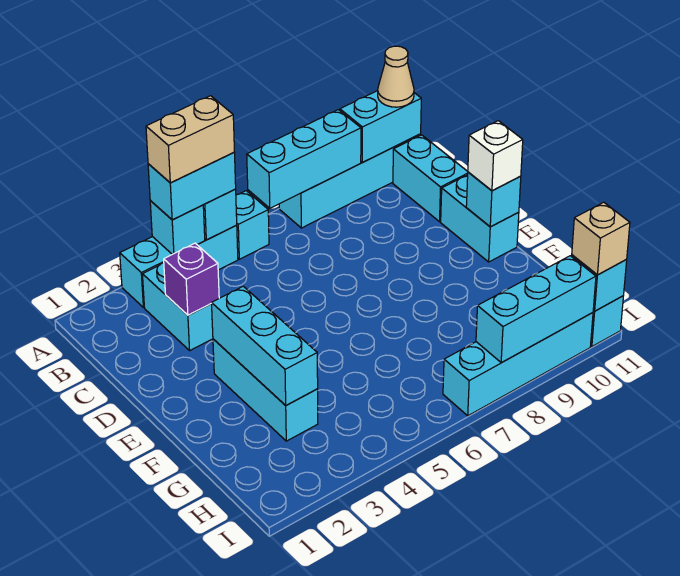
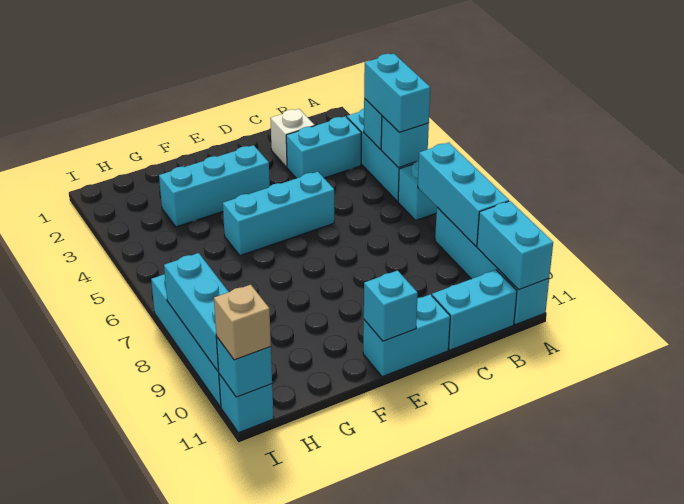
tan 1x2 brick [146,96,234,183] -> none
tan 1x1 cone [378,46,414,107] -> none
purple 1x1 brick [164,243,219,315] -> none
cyan 1x3 brick [212,286,318,405] -> cyan 1x3 brick moved to [223,172,334,256]
white 1x1 brick [468,121,523,191] -> white 1x1 brick moved to [270,109,315,167]

